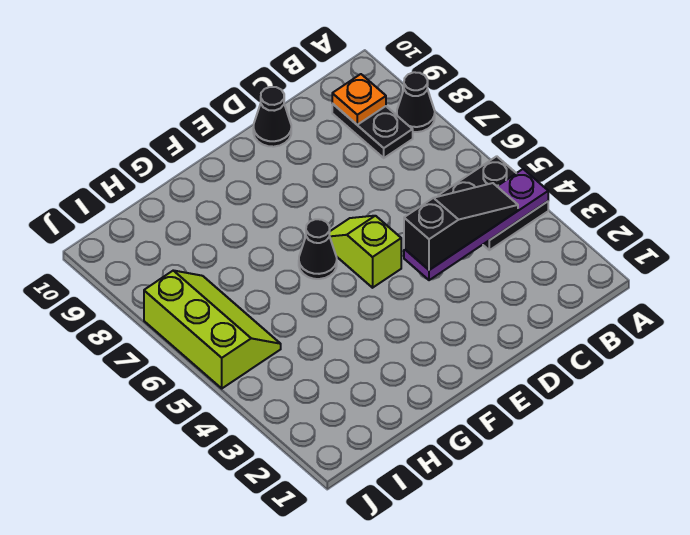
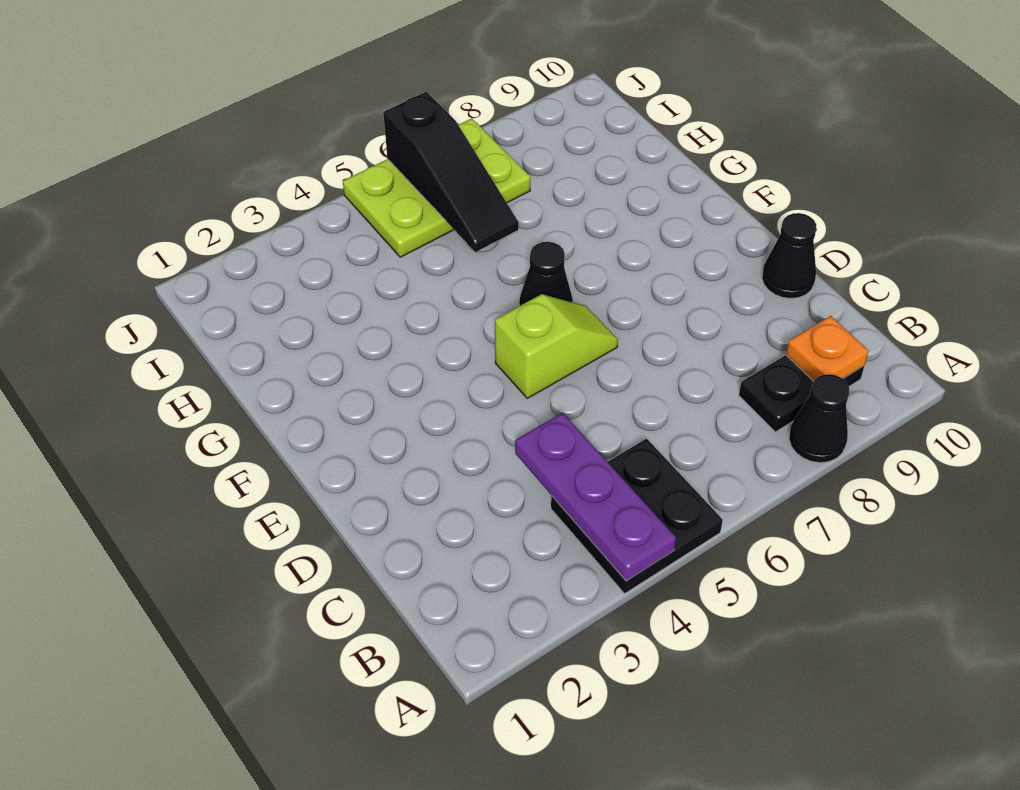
purple 1x4 plate [404,169,548,280] -> purple 1x3 plate [515,413,676,581]
black 1x3 slope [404,183,518,270] -> black 1x3 slope moved to [383,92,518,252]
lime 2x3 slope [144,271,281,388] -> lime 2x3 plate [343,118,531,257]

